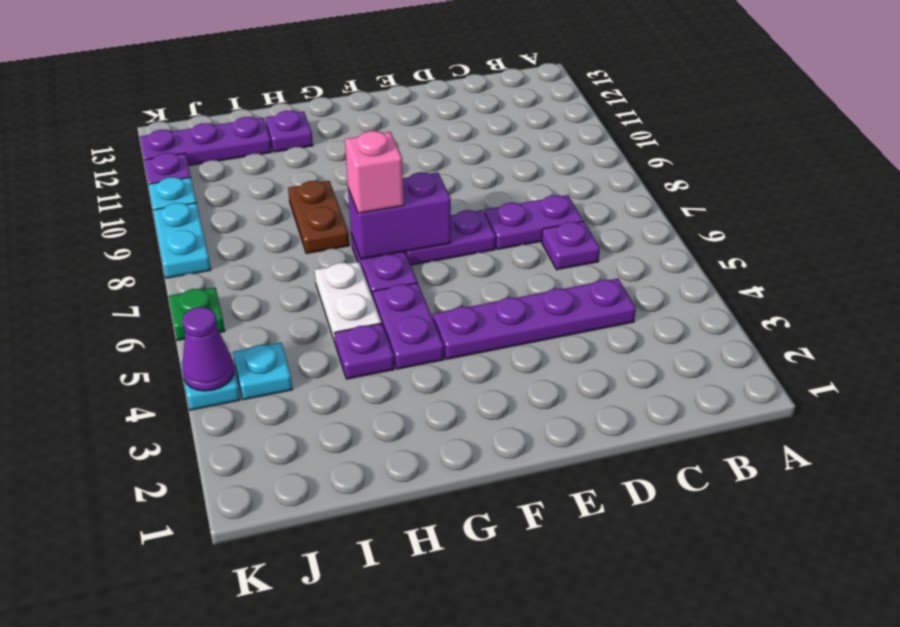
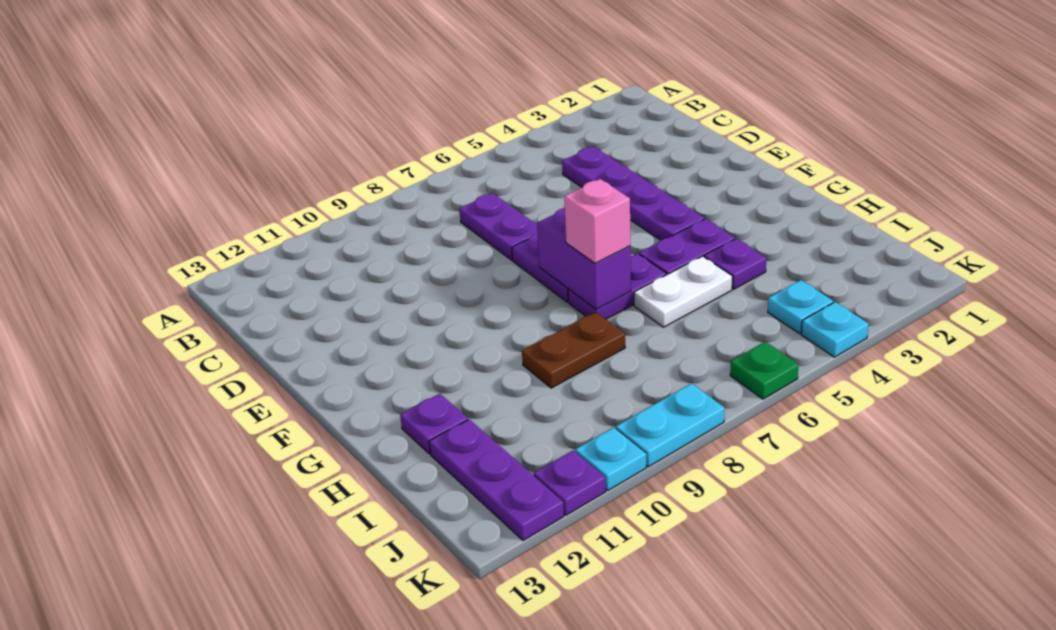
purple 1x1 plate [542,221,600,270] -> none
purple 1x1 cone [182,307,234,391] -> none

